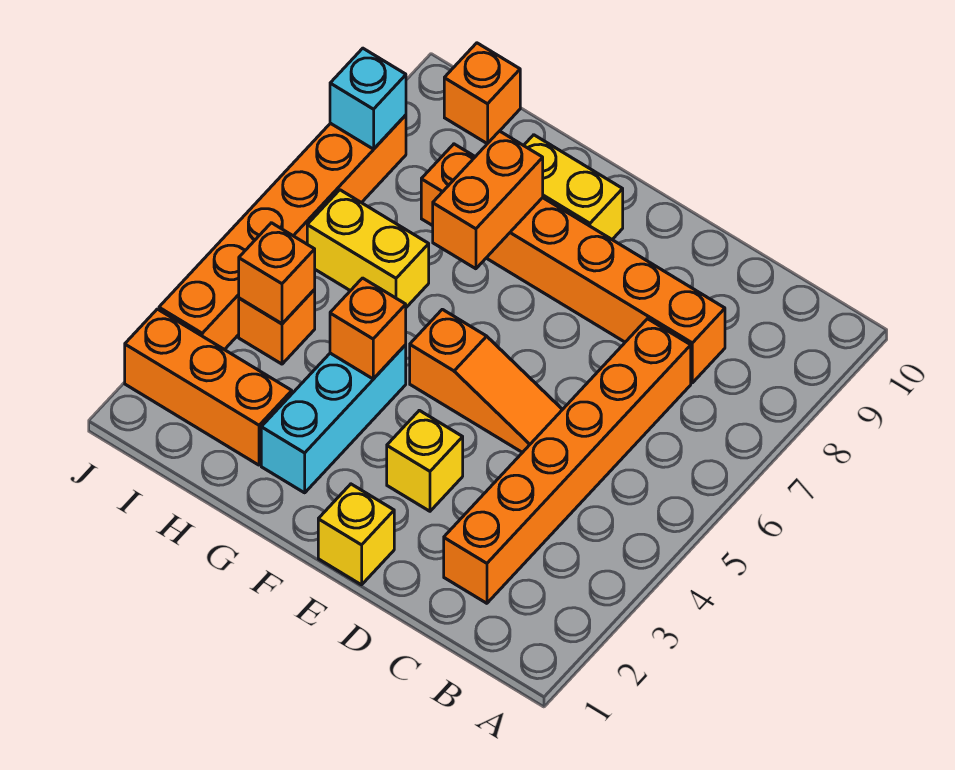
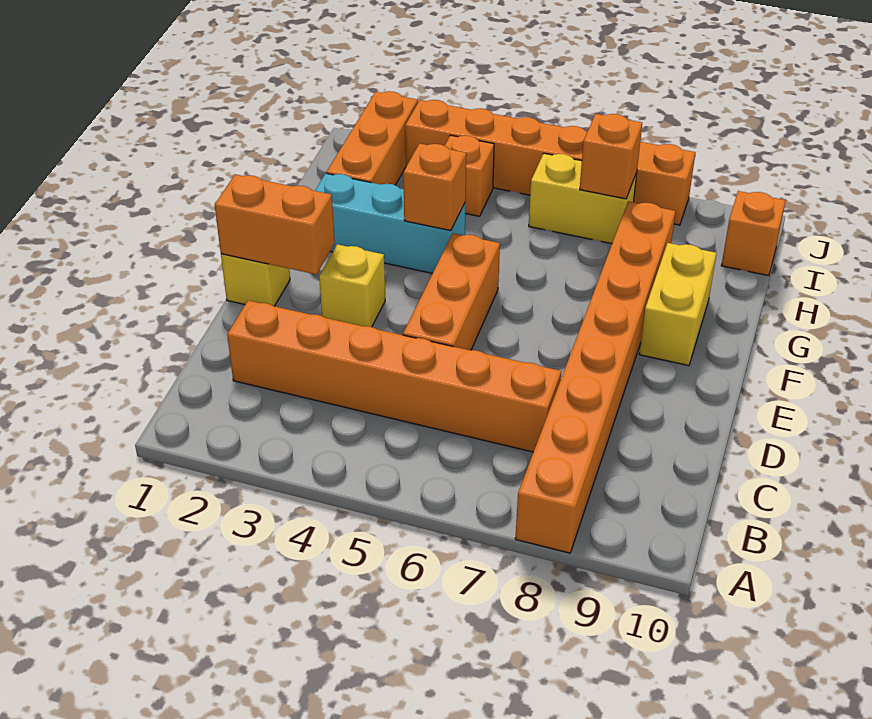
orange 1x6 brick [421,144,725,383] -> orange 1x8 brick [515,201,676,553]
orange 1x3 slope [410,309,562,453] -> orange 1x3 brick [403,233,500,350]
orange 1x2 brick [433,131,543,269] -> orange 1x2 brick moved to [215,175,335,274]
yellow 1x2 brick [307,190,429,307] -> yellow 1x2 brick turned to [529,153,637,243]
orange 1x1 brick [239,223,315,324] -> orange 1x1 brick moved to [580,114,642,199]
cyan 1x1 brick [330,48,406,149] -> none

